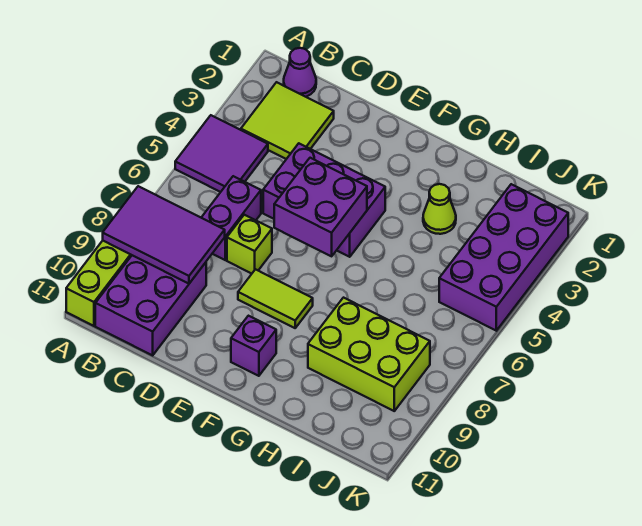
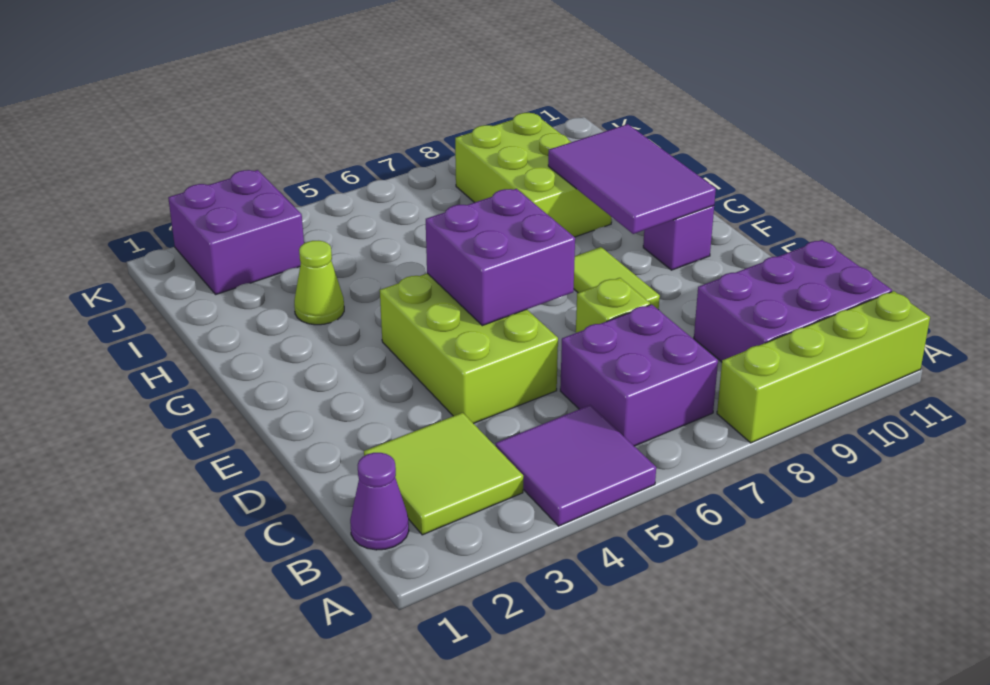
purple 2x3 tile [103,186,225,284] -> purple 2x3 tile moved to [548,124,716,234]
purple 1x2 brick [201,176,261,260] -> purple 2x2 brick [560,304,718,446]
purple 2x3 brick [263,143,385,257] -> lime 2x3 brick [380,273,558,424]
purple 2x4 brick [439,184,568,331] -> purple 2x2 brick [168,170,304,294]

